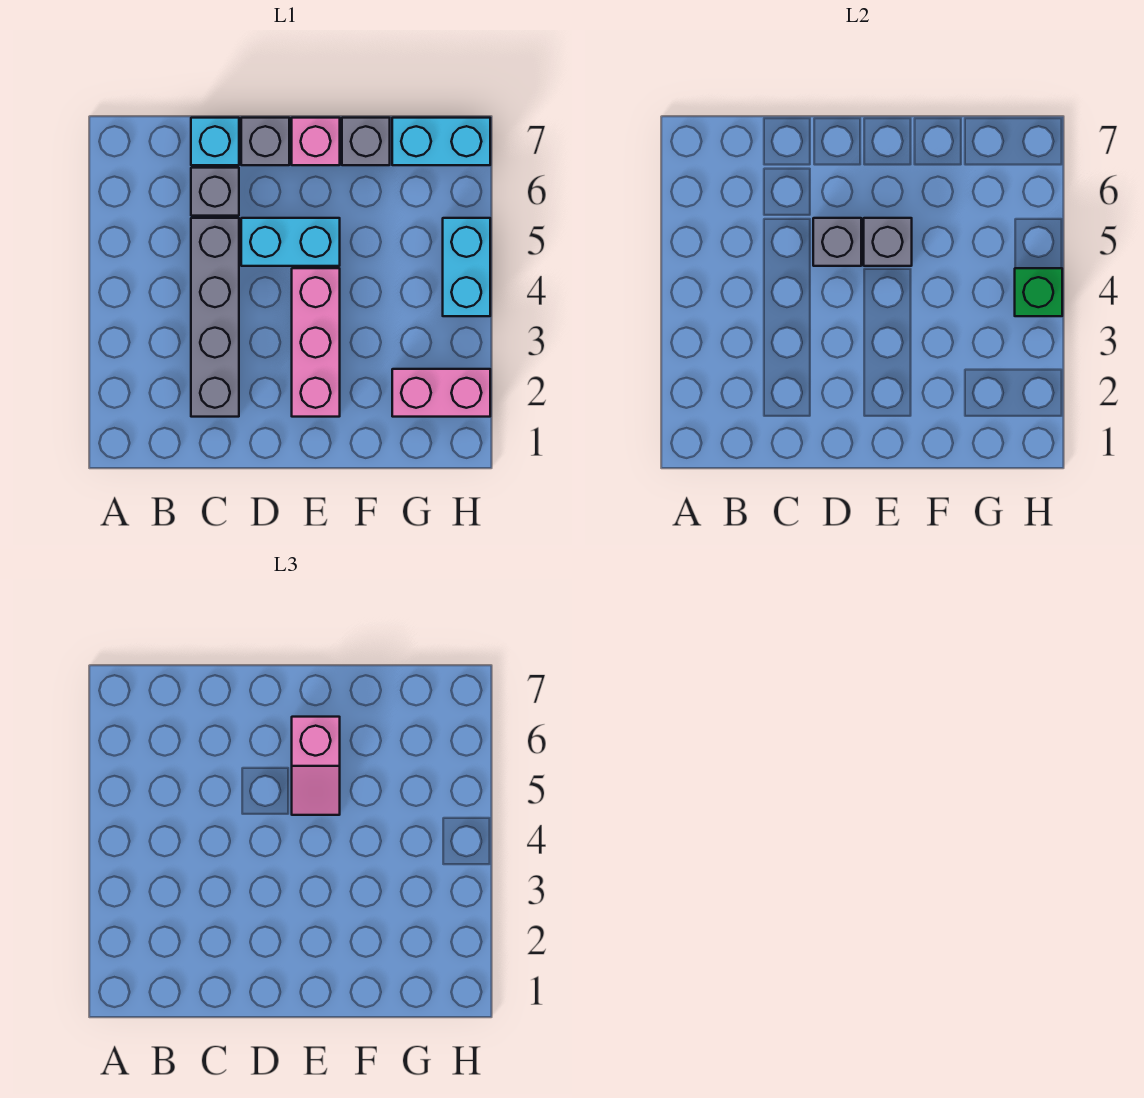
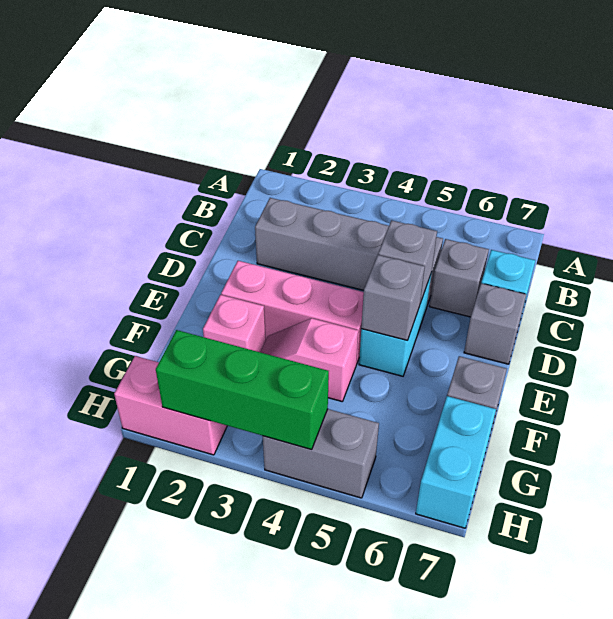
pink 1x2 slope [292,717,340,815] -> pink 1x2 slope moved to [260,318,358,401]
pink 1x1 brick [292,118,340,165] -> pink 1x1 brick moved to [203,295,266,352]
pink 1x2 brick [392,369,490,417] -> pink 1x2 brick turned to [114,356,227,455]
cyan 1x2 brick [443,218,490,316] -> grey 1x2 brick [263,409,379,498]
green 1x1 brick [1015,268,1062,316] -> green 1x3 brick [156,330,329,449]

